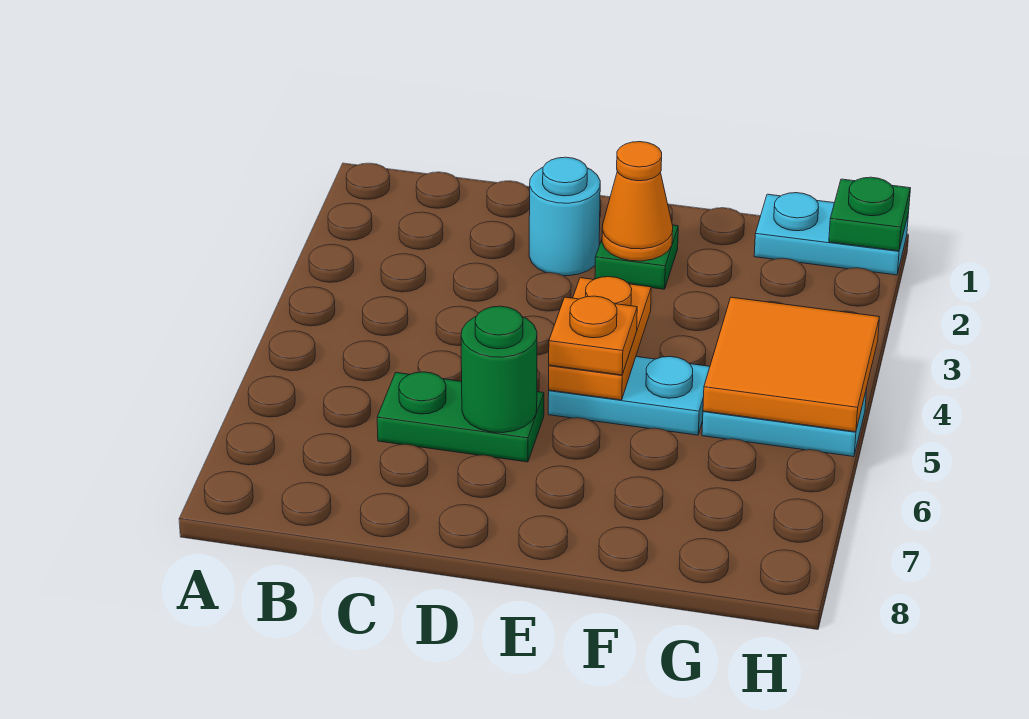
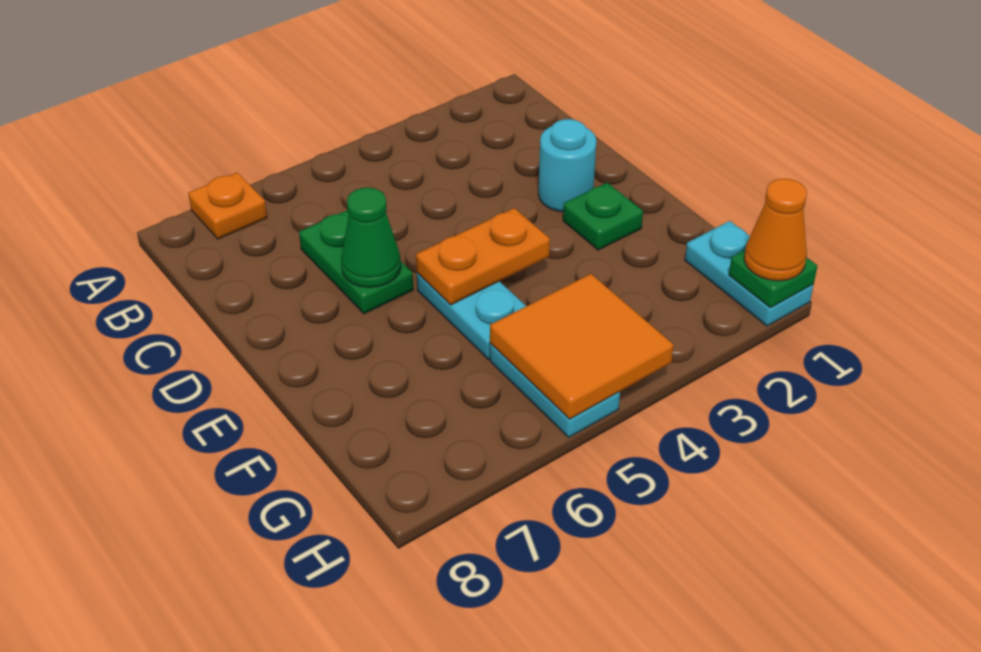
green 1x1 round brick [461,306,537,433] -> green 1x1 cone [341,188,401,288]
orange 1x1 cone [602,142,673,261] -> orange 1x1 cone moved to [744,179,807,281]
orange 1x1 plate [549,296,637,375] -> orange 1x1 plate moved to [188,173,267,239]

